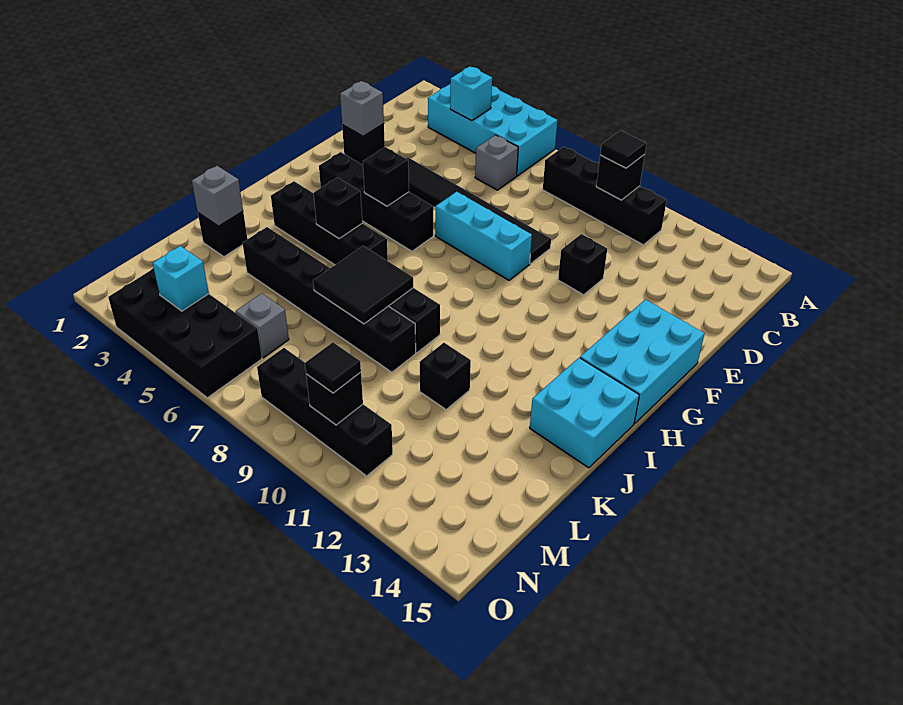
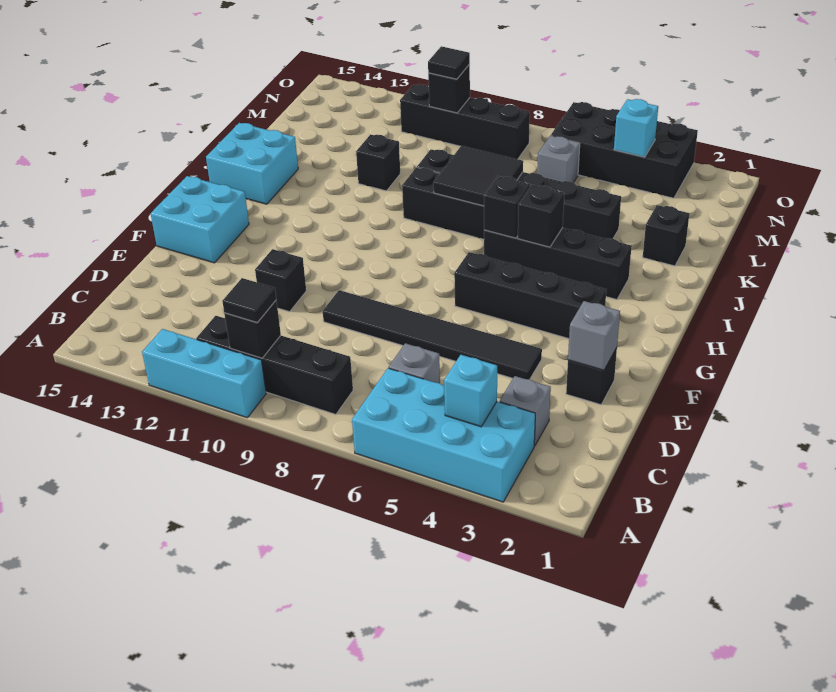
cyan 1x3 brick [435,192,532,280] -> cyan 1x3 brick moved to [142,329,266,417]
cyan 2x3 brick [580,299,704,423] -> cyan 2x2 brick [151,176,249,263]
black 1x1 brick [363,147,409,206] -> black 1x1 brick moved to [484,176,530,238]
grey 1x1 brick [192,166,243,226] -> grey 1x1 brick moved to [500,376,551,446]

